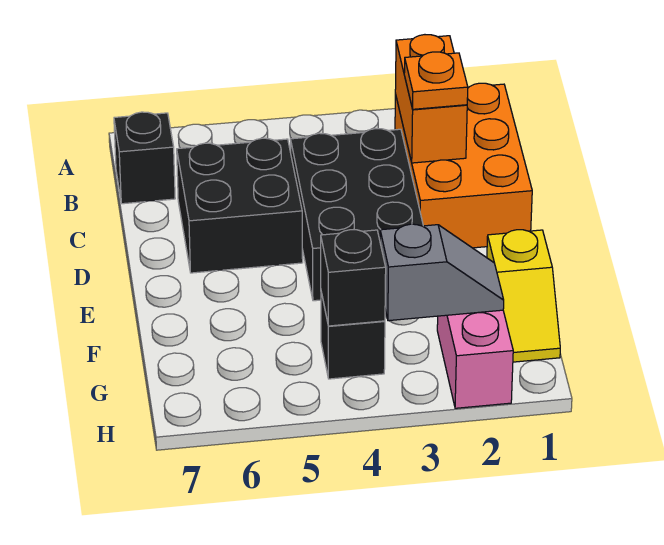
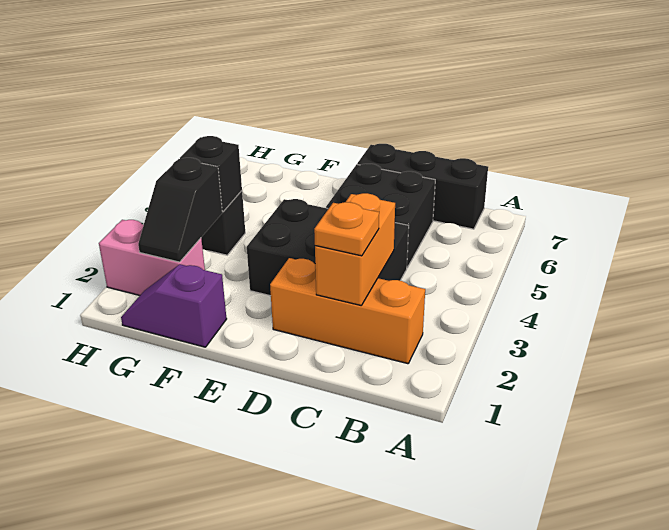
orange 2x3 brick [395,83,532,248] -> orange 1x3 brick [270,258,425,364]
orange 1x2 brick [395,35,467,163] -> orange 1x2 brick turned to [315,193,395,305]
black 1x1 brick [114,112,175,204] -> black 1x3 brick [357,144,488,229]
yellow 1x2 slope [487,230,560,362] -> purple 1x2 slope [121,264,227,347]
grey 1x2 slope [380,224,504,321] -> black 1x2 slope [138,158,222,262]

